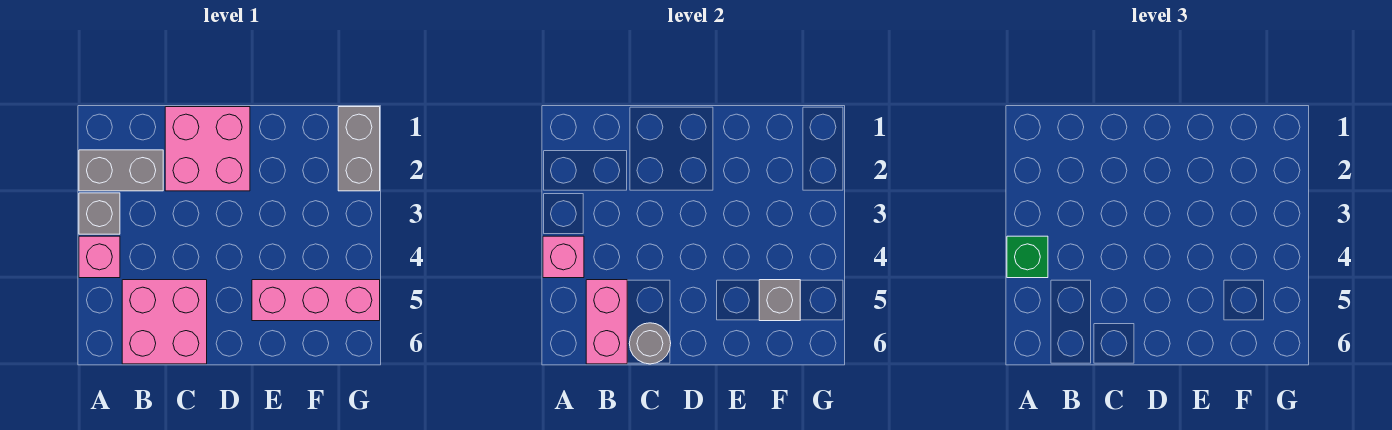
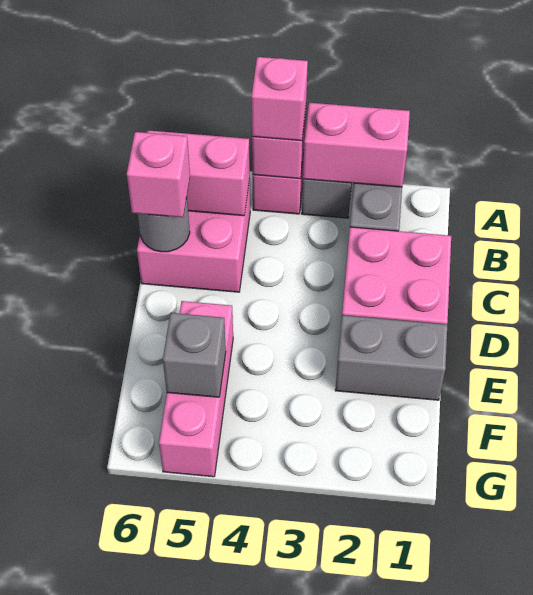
none -> pink 1x2 brick [303,103,410,187]
green 1x1 brick [1007,236,1048,278] -> pink 1x1 brick [251,57,308,141]
none -> pink 1x1 brick [127,132,190,217]
grey 1x2 brick [338,107,380,191] -> grey 1x2 brick moved to [335,315,447,400]

